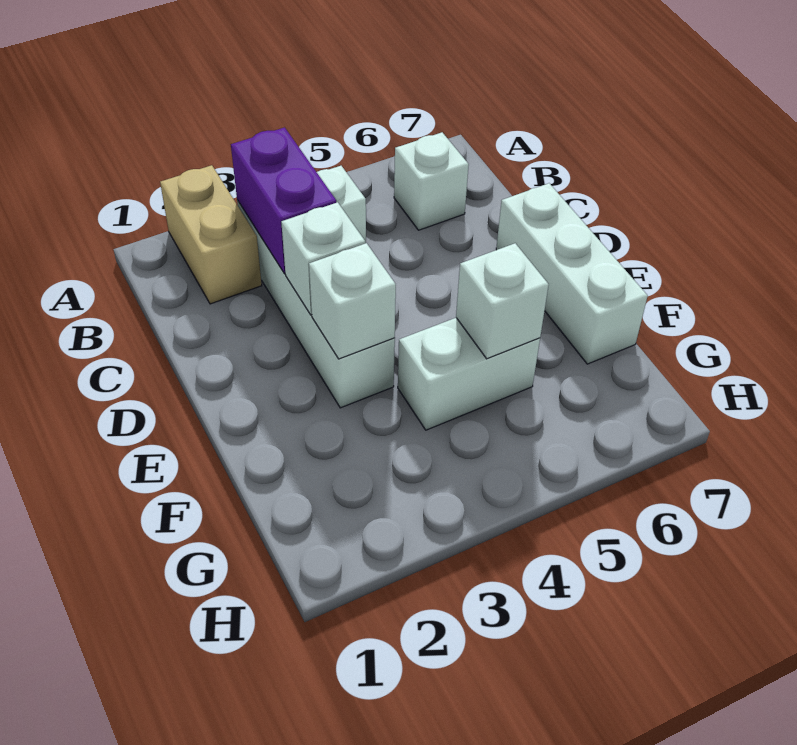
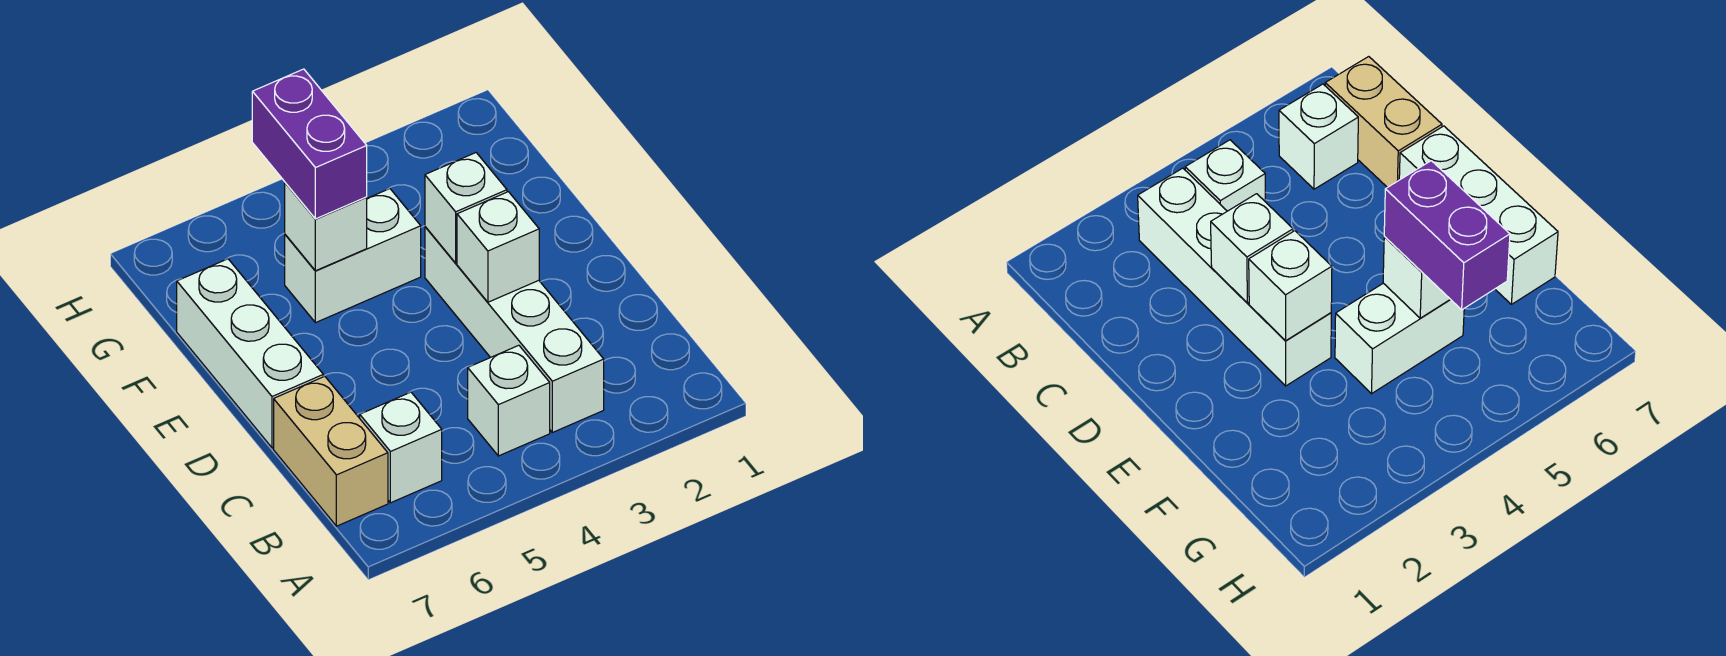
tan 1x2 brick [160,165,262,304] -> tan 1x2 brick moved to [274,376,388,526]
purple 1x2 brick [231,127,336,274] -> purple 1x2 brick moved to [252,69,367,219]

